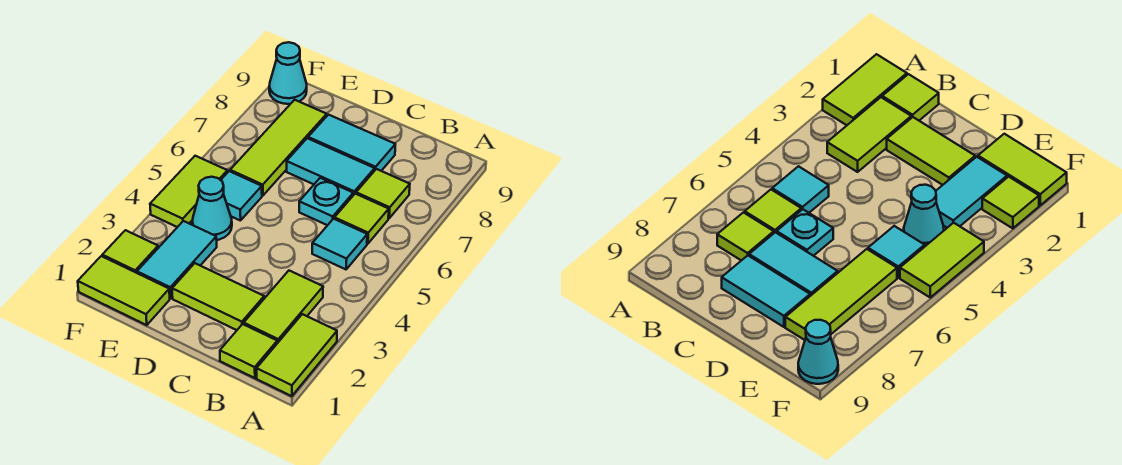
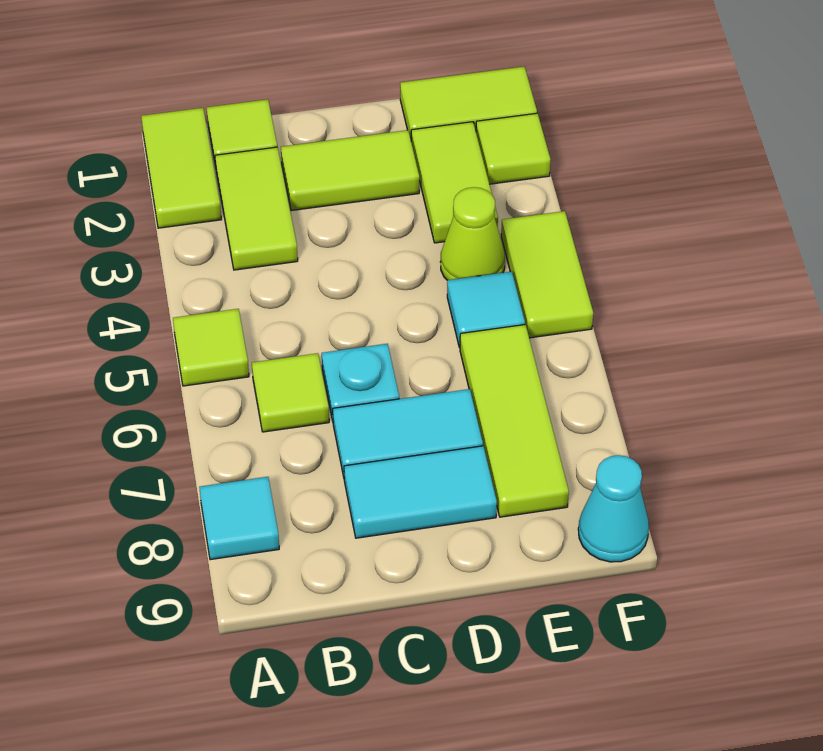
cyan 1x1 tile [312,219,367,269] -> cyan 1x1 tile moved to [199,477,279,560]
lime 1x1 tile [356,169,410,218] -> lime 1x1 tile moved to [173,309,249,386]
cyan 1x2 tile [137,221,217,298] -> lime 1x2 tile [411,122,498,243]
cyan 1x1 cone [192,177,232,240] -> lime 1x1 cone [440,187,505,280]

